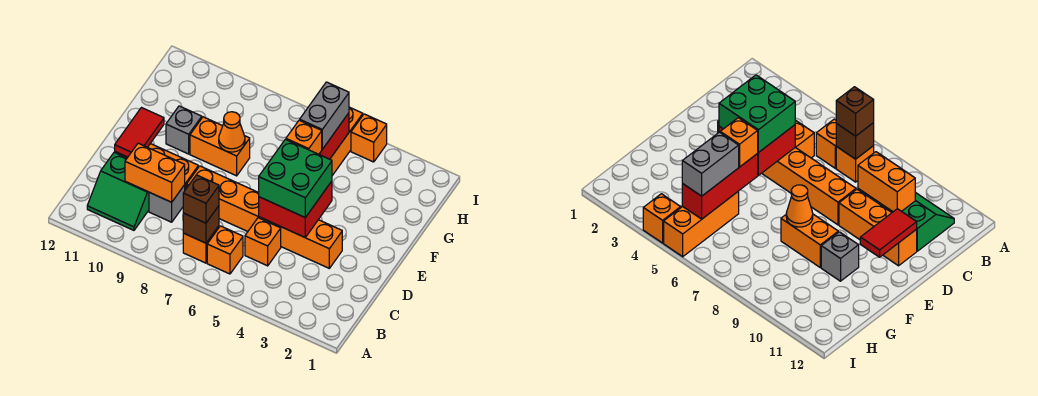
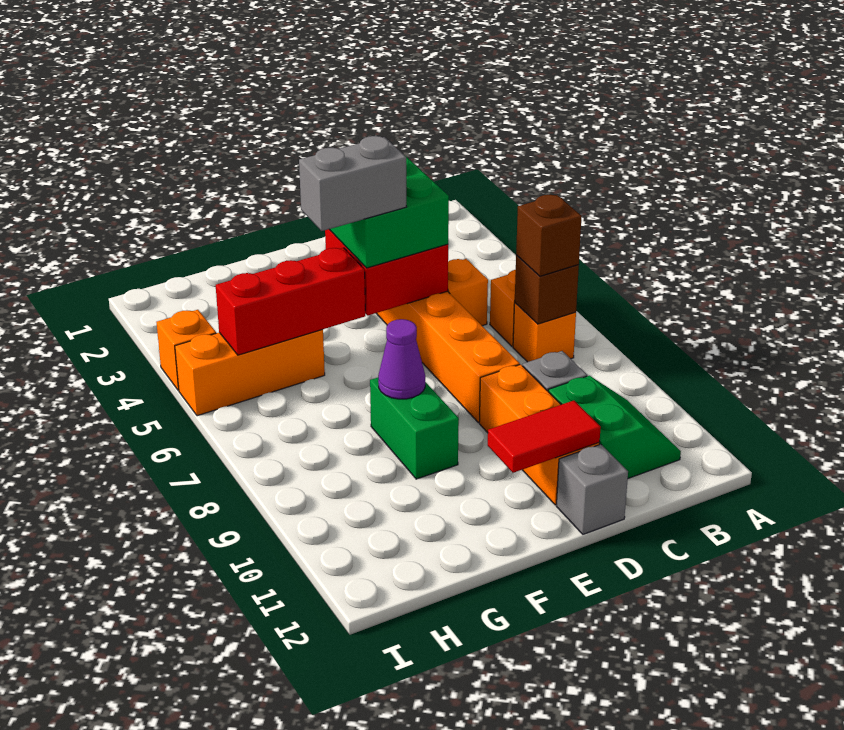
orange 1x2 brick [125,143,185,202] -> none
orange 1x1 brick [286,120,322,154] -> none
orange 1x2 brick [190,117,250,176] -> green 1x2 brick [370,378,459,479]
orange 1x1 cone [219,112,245,152] -> purple 1x1 cone [378,319,425,399]
grey 1x1 brick [166,106,202,154] -> grey 1x1 brick moved to [556,444,628,534]
grey 1x2 brick [300,82,349,149] -> grey 1x2 brick moved to [299,136,407,231]

